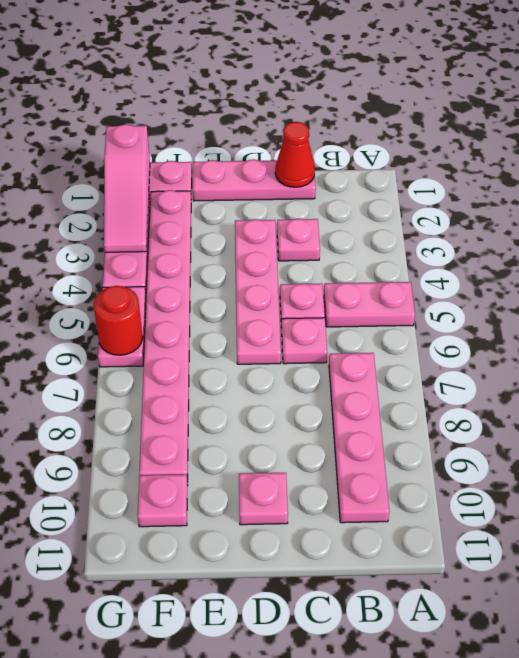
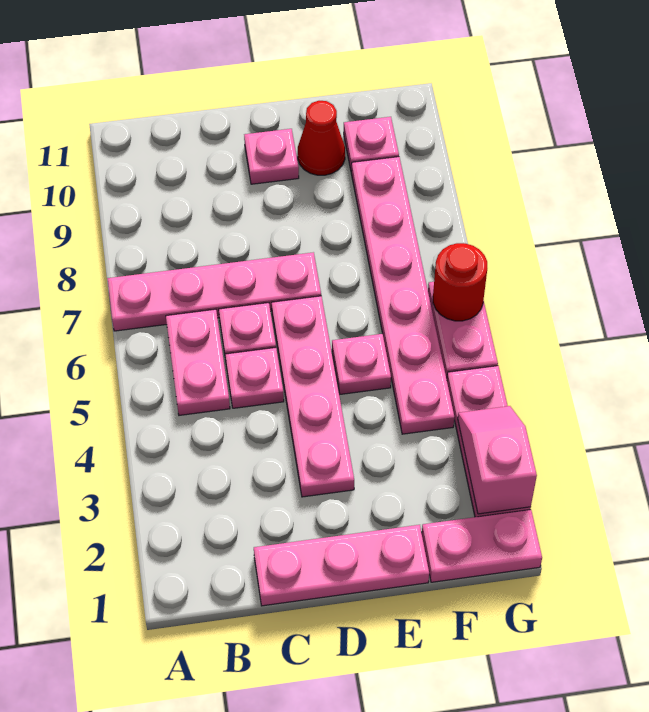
pink 1x2 plate [324,282,415,327] -> pink 1x2 plate turned to [166,309,230,415]
pink 1x4 plate [329,353,389,523] -> pink 1x4 plate turned to [107,252,321,331]
red 1x1 cone [275,122,315,187] -> red 1x1 cone moved to [298,101,345,175]
pink 1x1 plate [277,219,320,261] -> pink 1x1 plate moved to [332,334,391,394]
pink 1x8 plate [139,190,191,482] -> pink 1x6 plate [351,157,454,434]
pink 1x3 slope [104,124,150,252] -> pink 1x2 slope [458,406,537,514]

